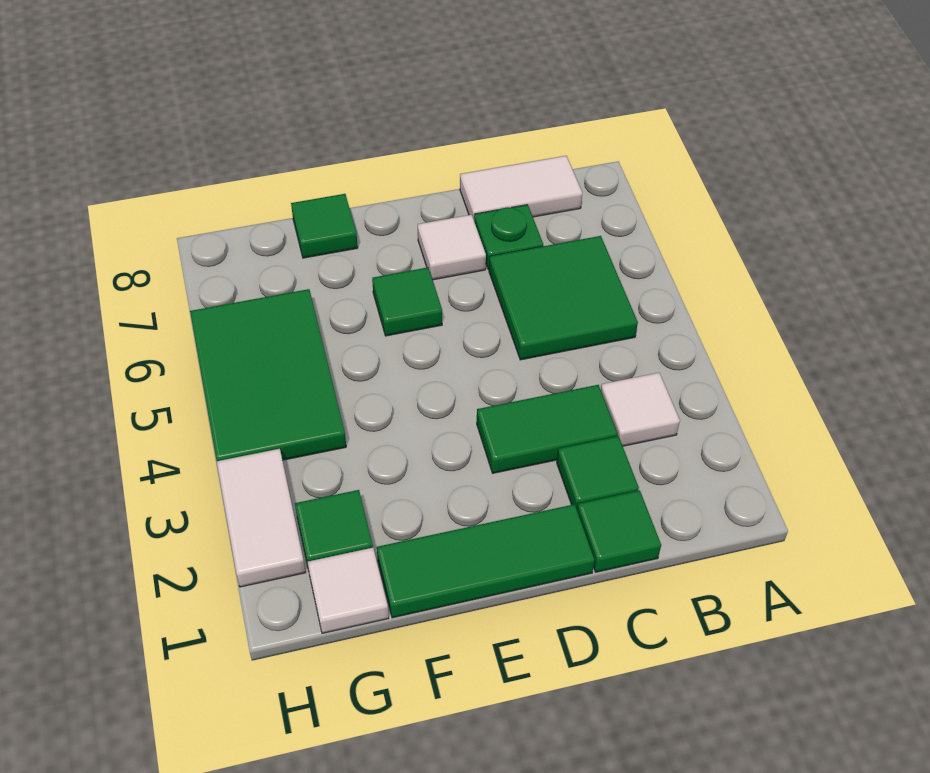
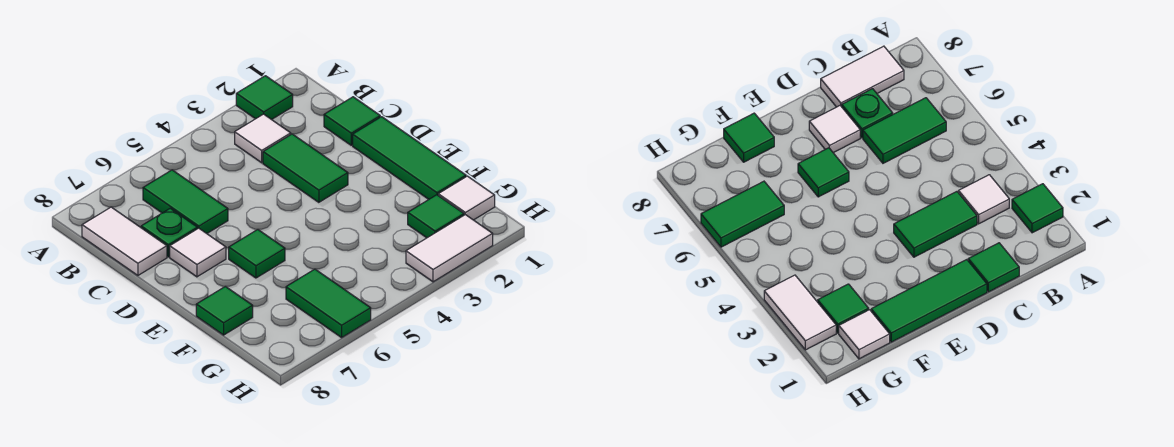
green 2x2 tile [489,236,638,360] -> green 1x2 tile [143,170,228,233]
green 1x1 tile [557,436,639,509] -> green 1x1 tile moved to [236,76,293,120]
green 2x3 tile [190,289,346,461] -> green 1x2 tile [286,269,371,337]

